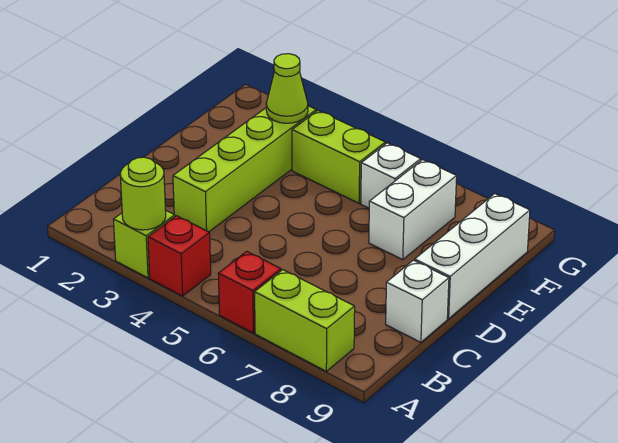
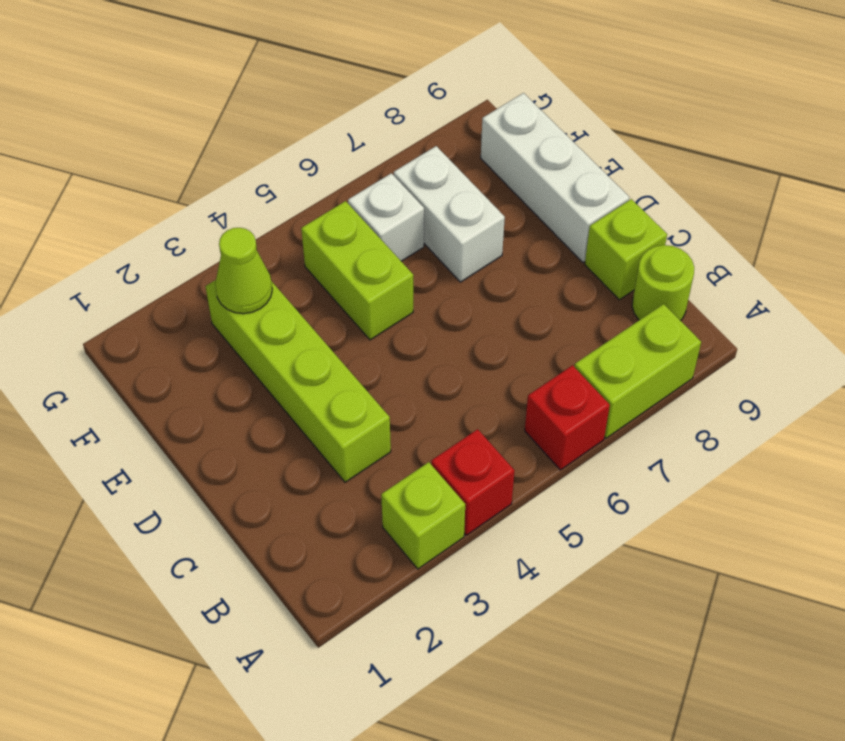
lime 1x1 round brick [120,157,166,230] -> lime 1x1 round brick moved to [632,245,694,321]
white 1x1 brick [386,260,449,342] -> lime 1x1 brick [585,199,667,300]
lime 1x2 brick [292,111,385,203] -> lime 1x2 brick turned to [301,201,413,340]

